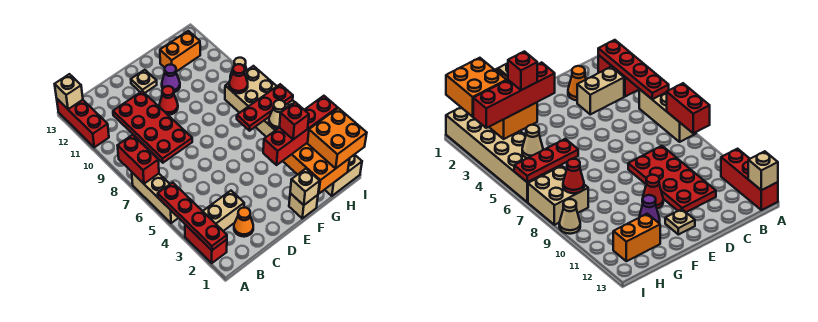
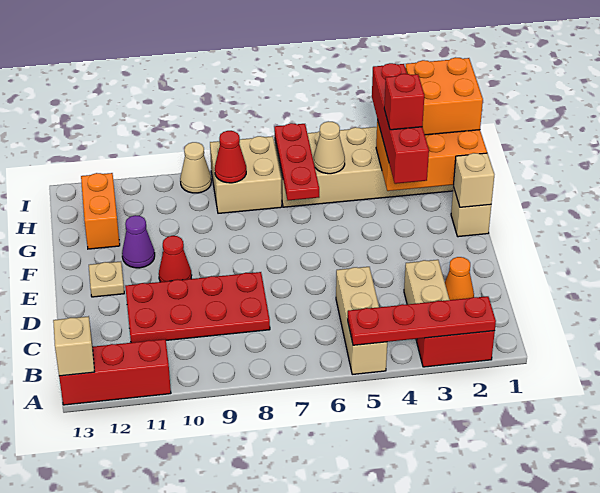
tan 1x3 brick [132,173,178,223] -> tan 1x3 brick turned to [336,267,387,374]
red 1x2 brick [117,135,159,184] -> none

